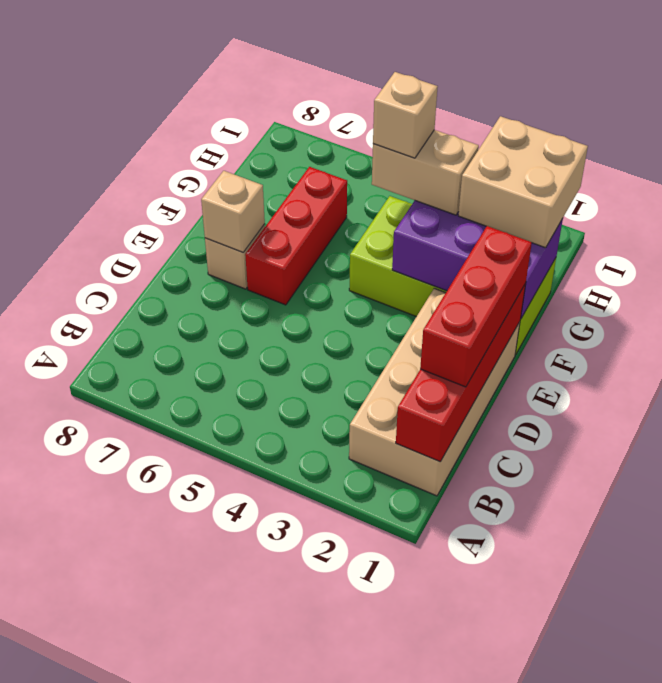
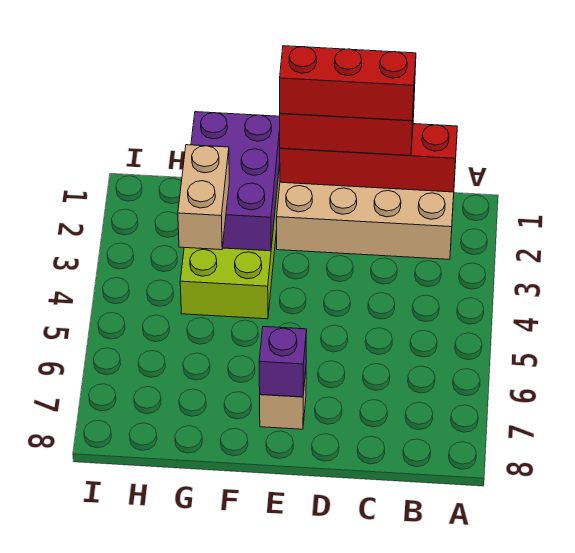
red 1x3 brick [245,167,347,305] -> red 1x3 brick moved to [280,46,416,121]
tan 1x1 brick [201,171,265,252] -> purple 1x1 brick [259,327,307,397]
tan 2x2 brick [458,116,588,248] -> none
tan 1x1 brick [373,72,438,158] -> none

